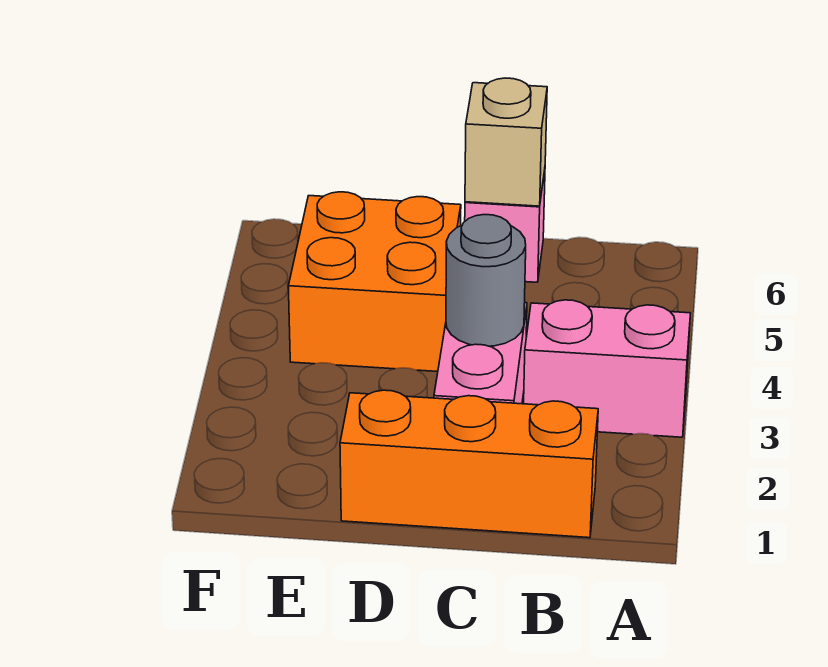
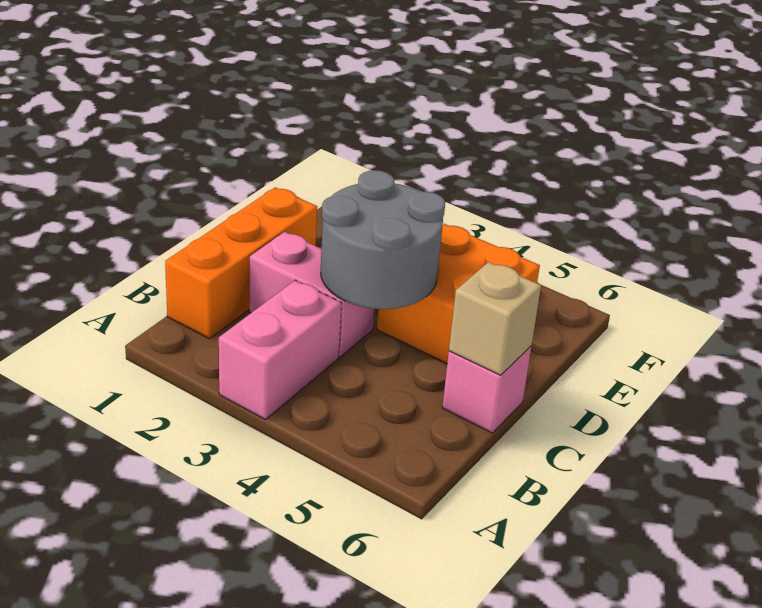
grey 1x1 round brick [446,215,526,346] -> grey 2x2 round brick [321,170,445,309]

